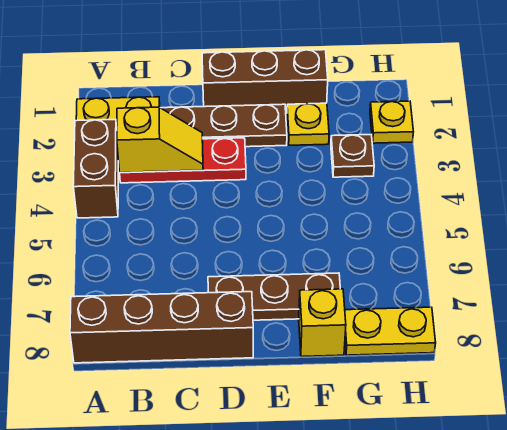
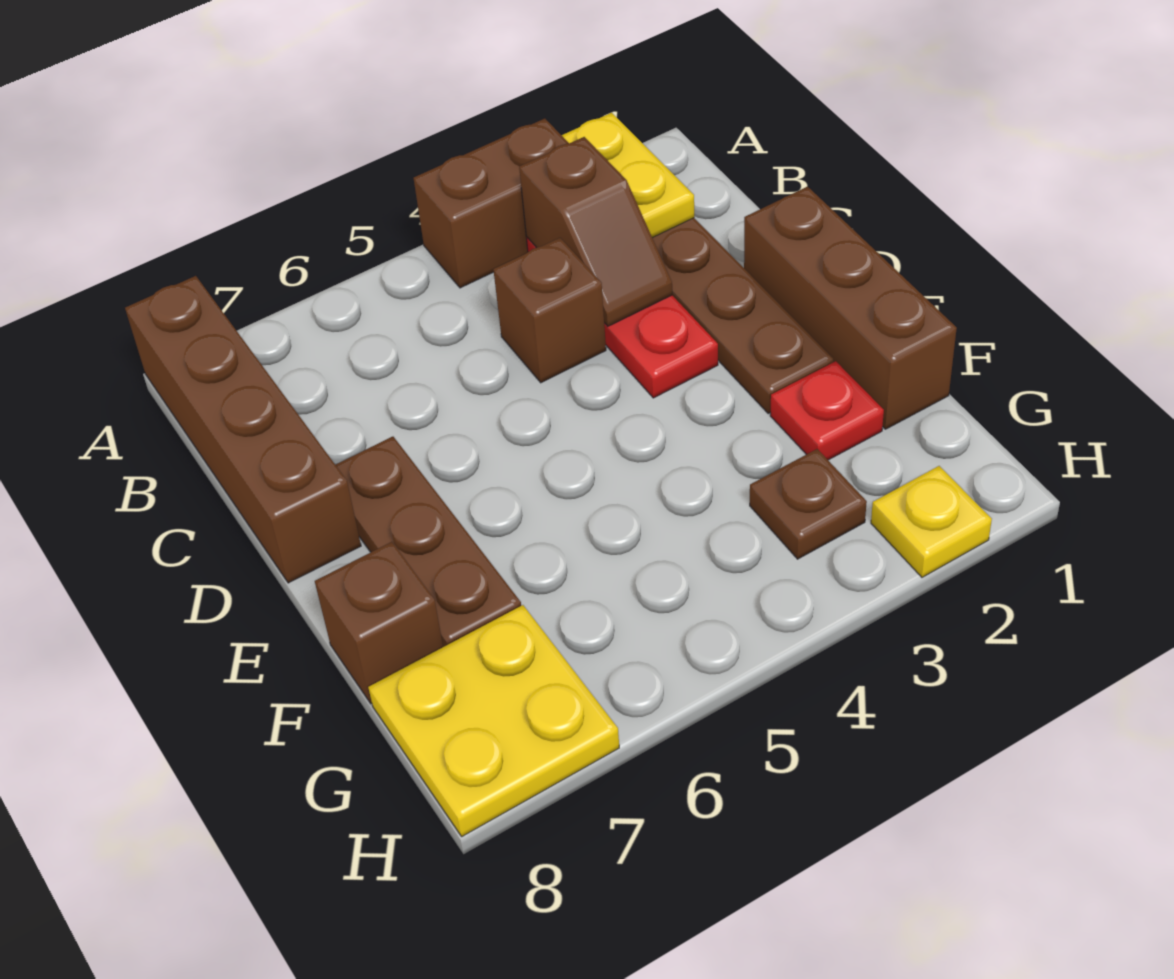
yellow 1x2 slope [117,107,203,172] -> brown 1x2 slope [519,137,672,326]
none -> brown 1x1 brick [493,238,606,383]
yellow 1x1 plate [287,103,329,145] -> red 1x1 plate [770,361,884,460]
yellow 1x1 brick [299,289,346,357] -> brown 1x1 brick [315,542,443,704]
yellow 1x2 plate [345,307,436,355] -> yellow 2x2 plate [368,605,619,836]

